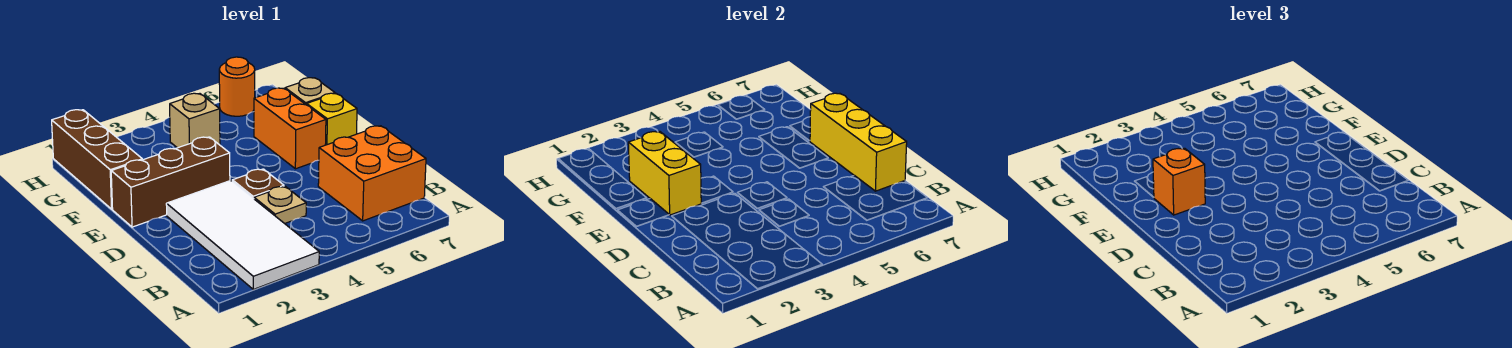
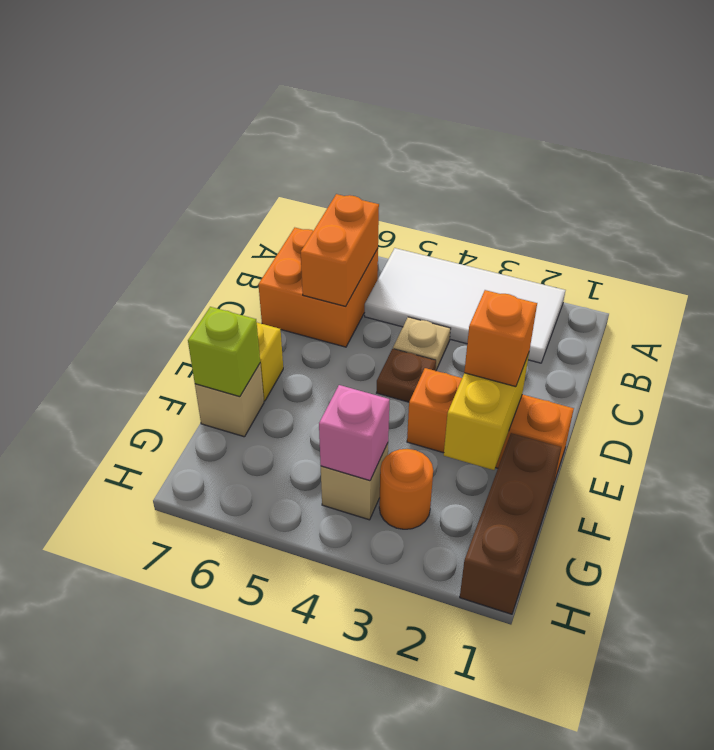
white 2x4 tile [166,181,319,289] -> white 2x4 tile turned to [365,248,565,363]
yellow 1x3 brick [810,93,907,191] -> none
brown 1x3 brick [111,137,230,227] -> orange 1x3 brick [407,368,574,481]
orange 1x2 brick [254,88,326,169] -> orange 1x2 brick moved to [301,194,379,306]
none -> lime 1x1 brick [188,307,260,397]
none -> pink 1x1 brick [319,385,390,481]
orange 1x1 round brick [219,57,255,116] -> orange 1x1 round brick moved to [379,449,433,529]

